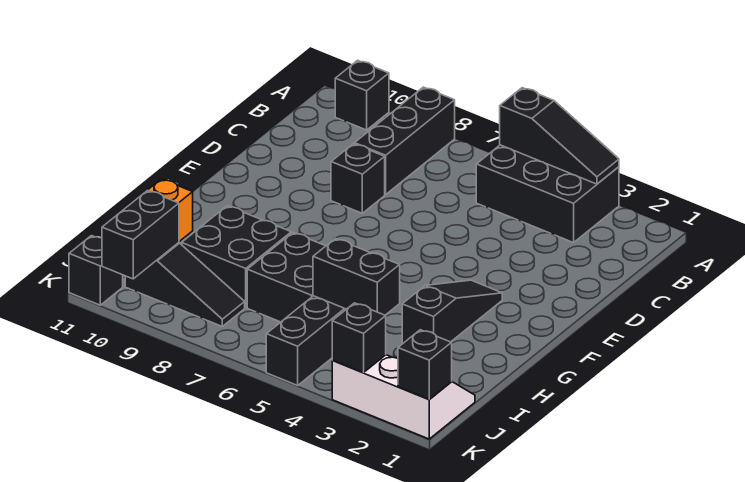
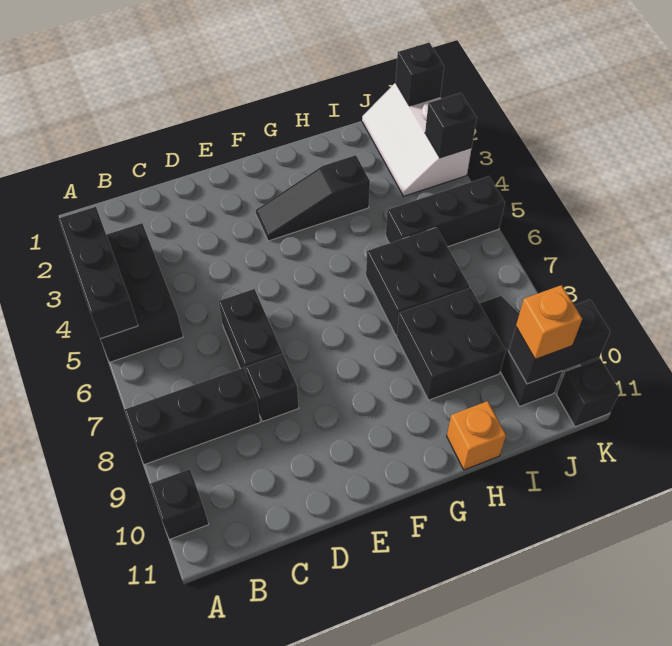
black 1x3 slope [500,88,619,184] -> black 1x3 brick [59,207,138,339]
black 1x2 brick [313,238,400,315] -> black 1x2 brick moved to [218,289,282,374]
none -> orange 1x1 brick [516,285,582,359]

